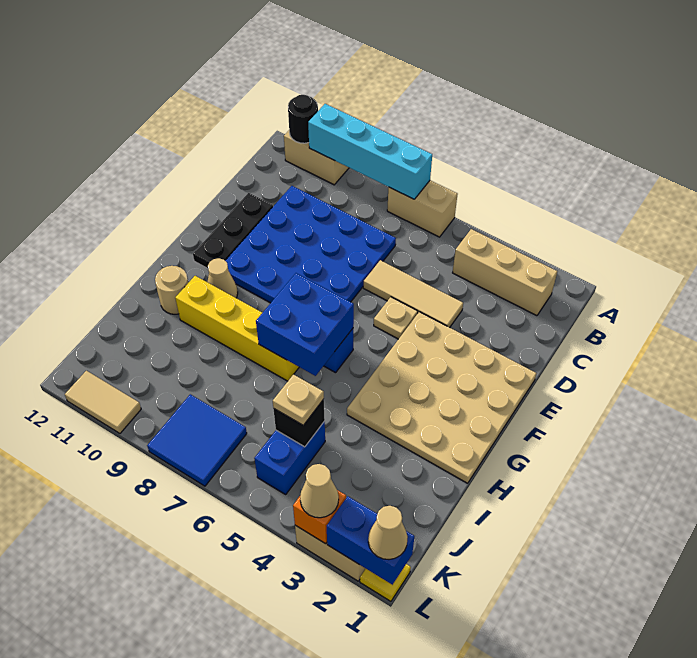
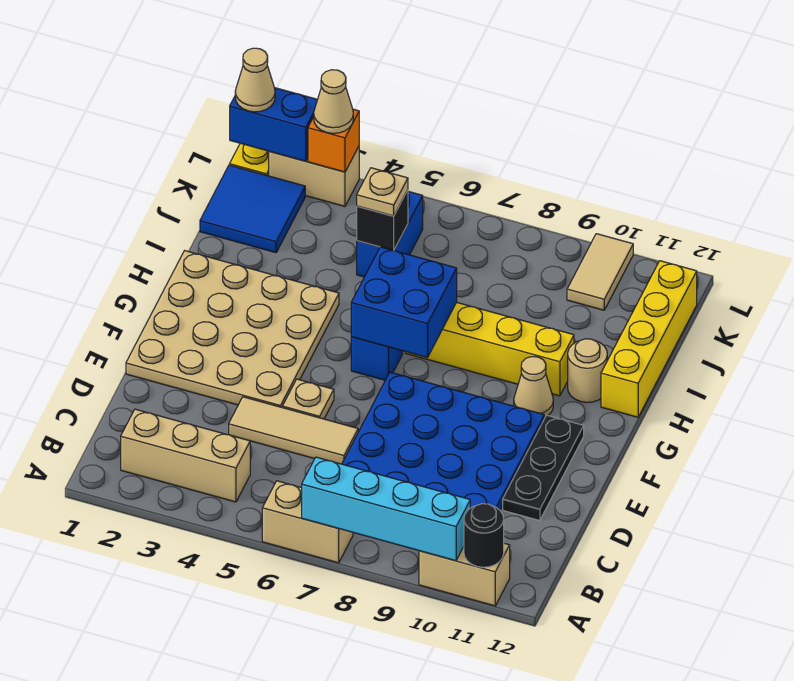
none -> yellow 1x4 brick [601,261,697,417]
blue 2x2 tile [147,394,247,486] -> blue 2x2 tile moved to [200,165,305,253]
tan 1x2 tile [65,371,141,433] -> tan 1x2 tile turned to [567,234,633,310]

